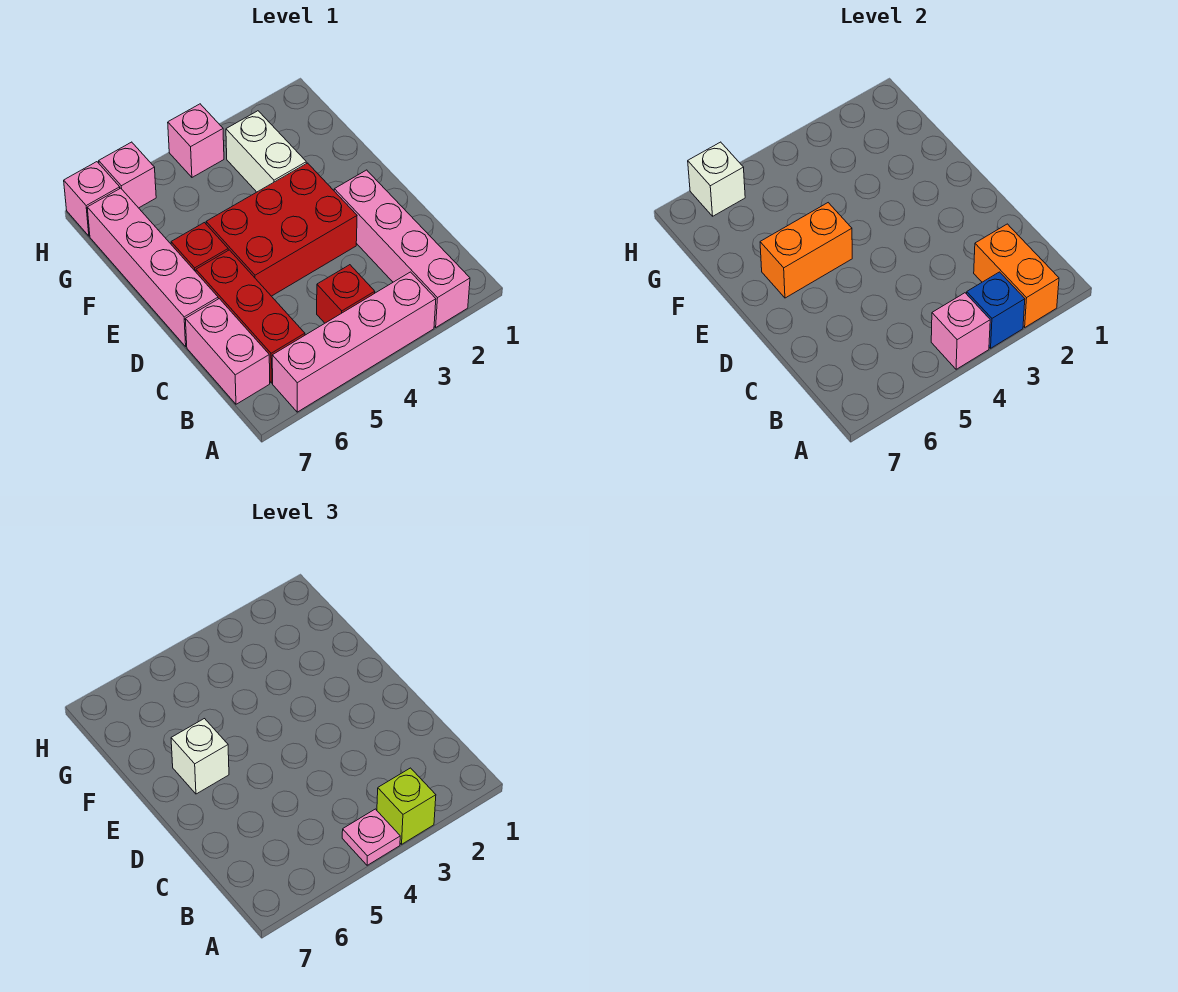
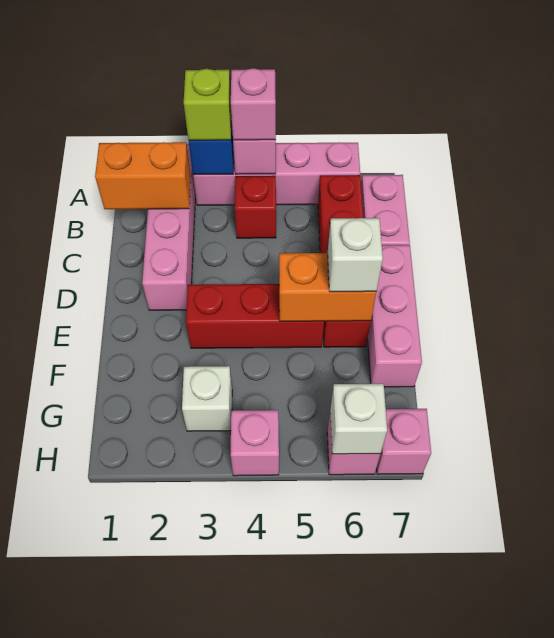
orange 1x2 brick [974,224,1059,327] -> orange 1x2 brick turned to [95,142,191,209]
pink 1x1 plate [342,809,400,865] -> pink 1x1 brick [231,68,276,140]
red 2x3 brick [206,163,357,296] -> red 1x3 brick [186,284,324,348]
pink 1x4 brick [87,188,218,347] -> pink 1x3 brick [368,245,422,387]
white 1x2 brick [226,111,306,192] -> white 1x1 brick [182,366,232,431]

